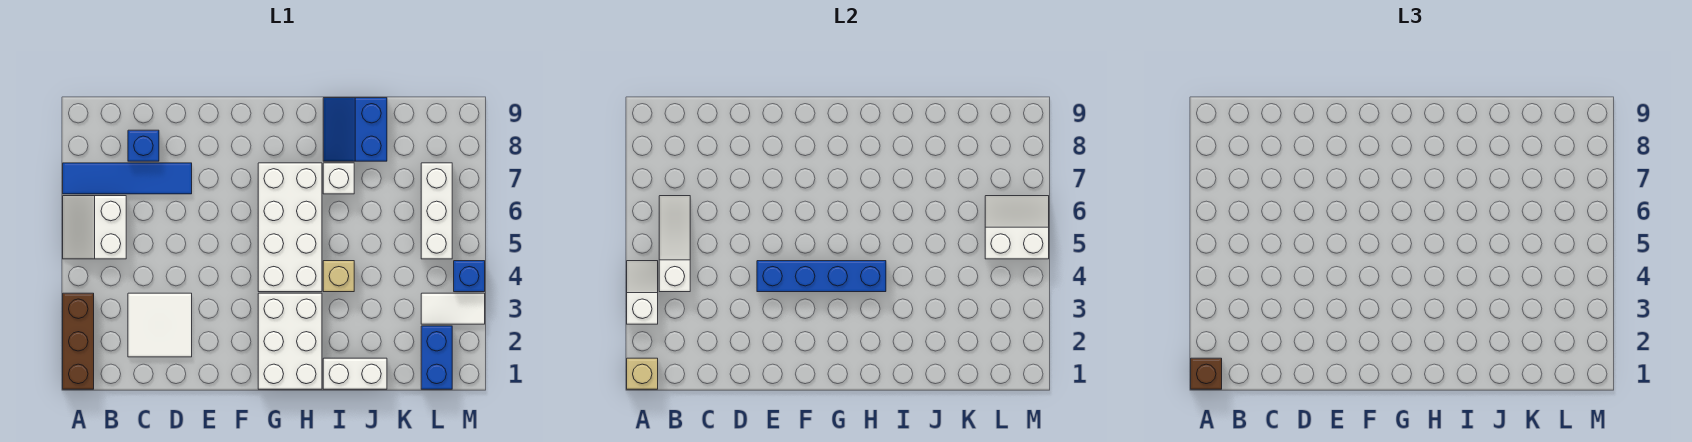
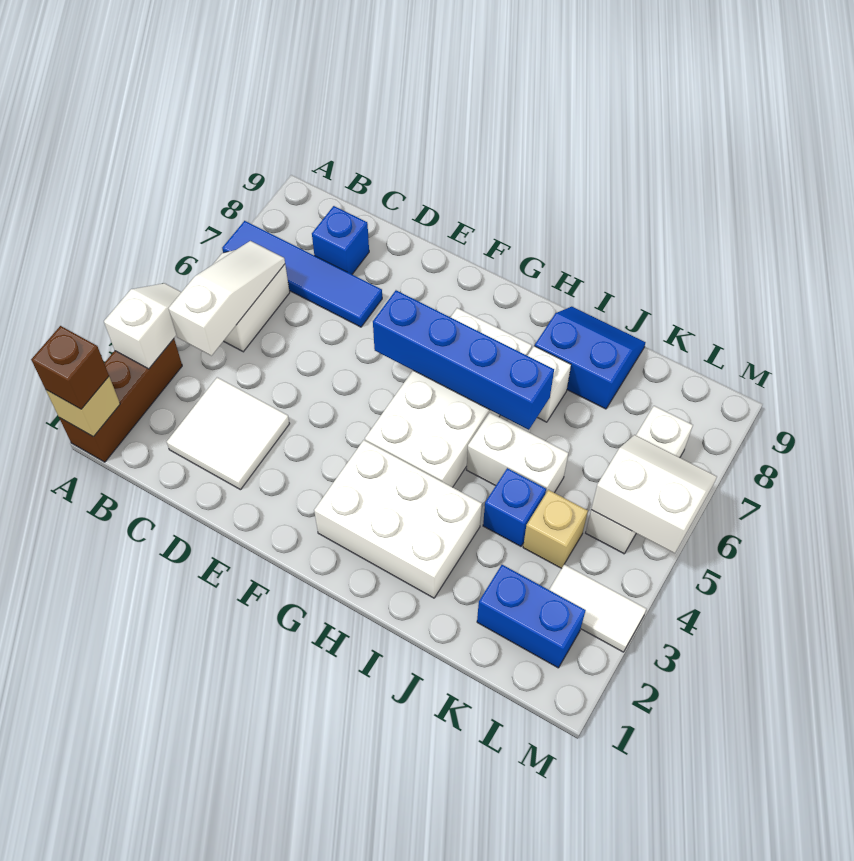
blue 1x4 brick [757,261,886,292] -> blue 1x4 brick moved to [373,290,554,430]
white 2x3 brick [258,293,322,389] -> white 2x3 brick turned to [314,440,482,598]
white 1x2 brick [323,358,387,389] -> white 1x2 brick moved to [467,413,568,494]
tan 1x1 brick [323,261,354,292] -> tan 1x1 brick moved to [523,490,588,569]
blue 2x2 slope [323,98,387,161] -> blue 2x2 slope turned to [535,307,645,409]
blue 1x2 brick [421,326,452,389] -> blue 1x2 brick turned to [477,565,586,668]
blue 1x1 brick [454,261,485,292] -> blue 1x1 brick moved to [483,468,546,546]

